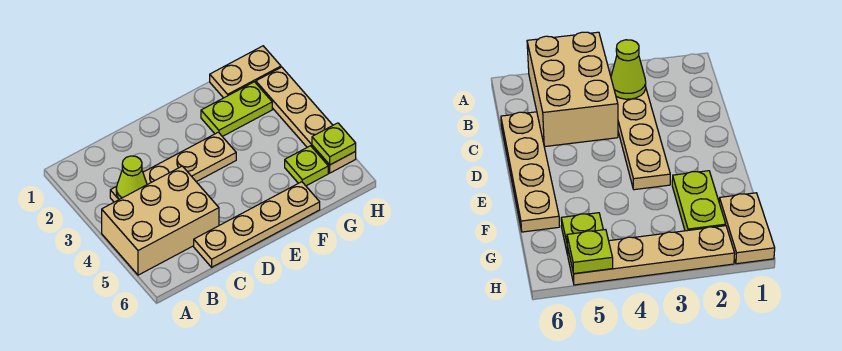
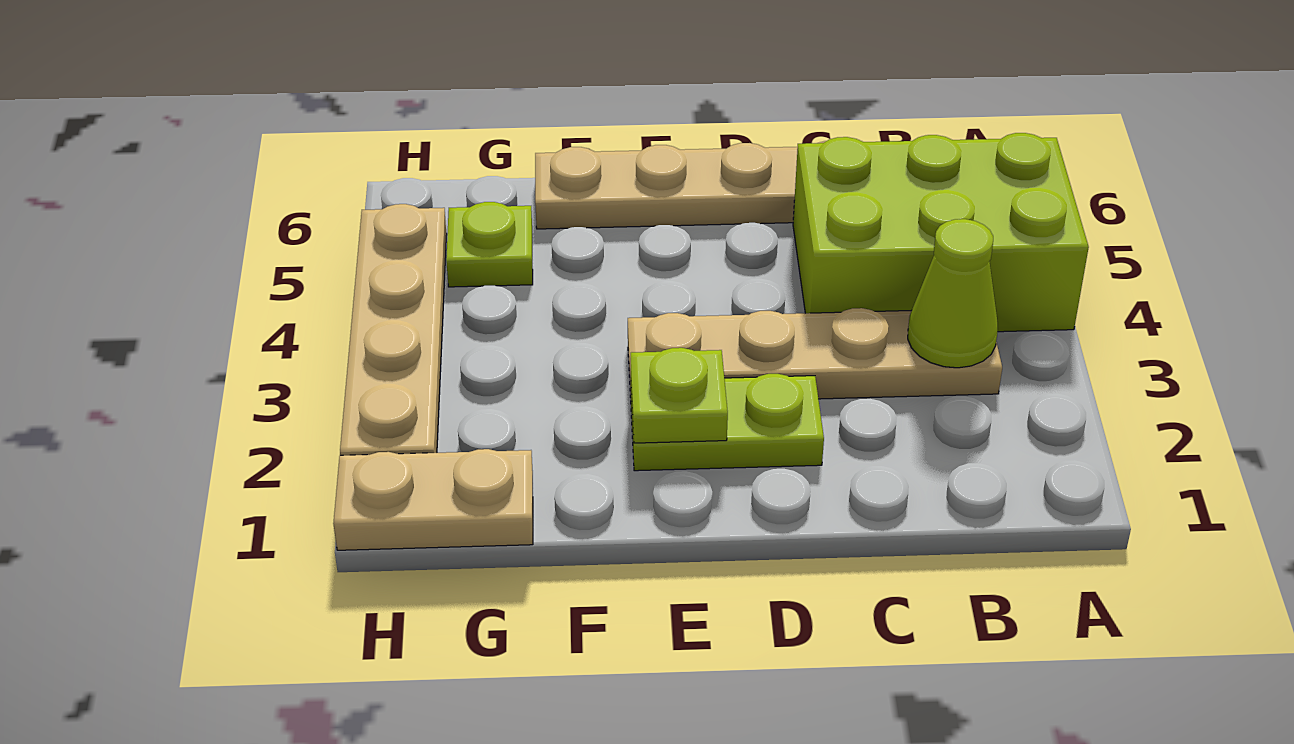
tan 2x3 brick [102,166,219,275] -> lime 2x3 brick [793,133,1089,332]
lime 1x2 plate [201,82,272,137] -> lime 1x2 plate moved to [631,374,824,471]
lime 1x1 plate [312,123,356,165] -> lime 1x1 plate moved to [631,348,728,443]

